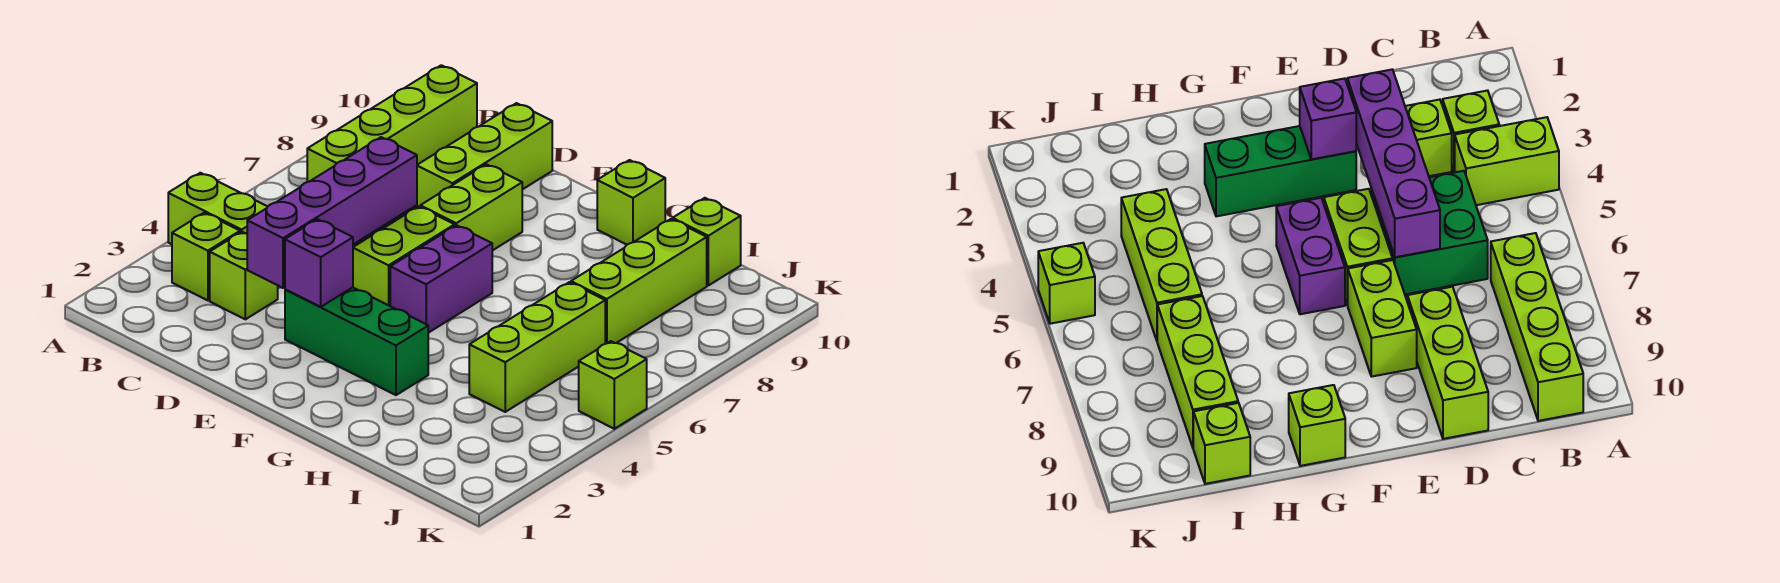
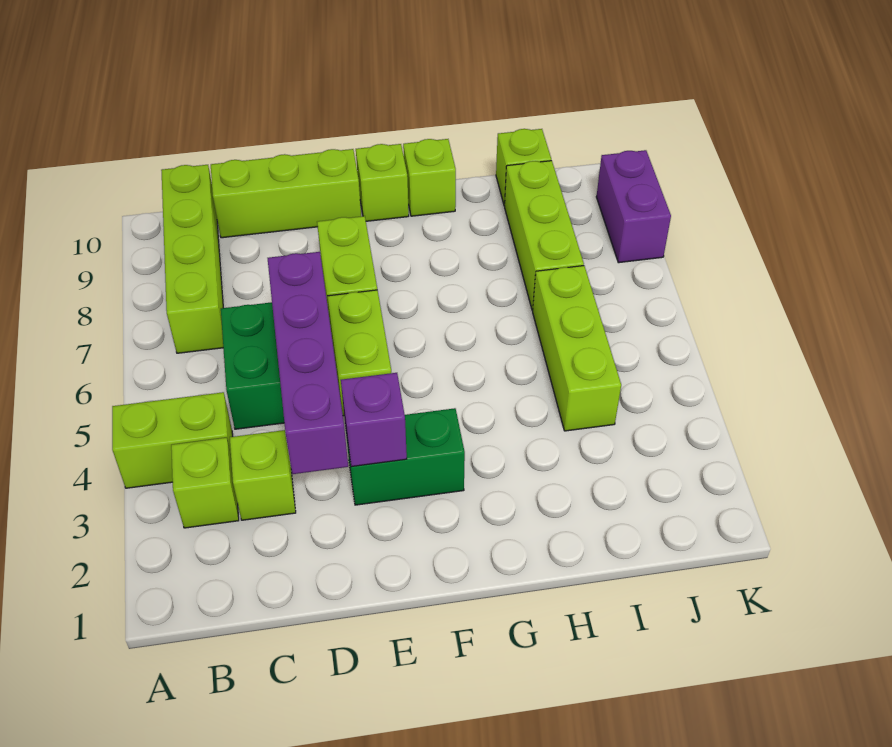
lime 1x3 brick [417,103,552,207] -> lime 1x3 brick turned to [211,149,361,238]
green 1x3 brick [285,287,428,395] -> green 1x2 brick [345,408,465,505]
purple 1x2 brick [390,225,492,333] -> purple 1x2 brick moved to [596,150,671,263]
lime 1x1 brick [579,341,647,429] -> lime 1x1 brick moved to [356,144,409,221]

